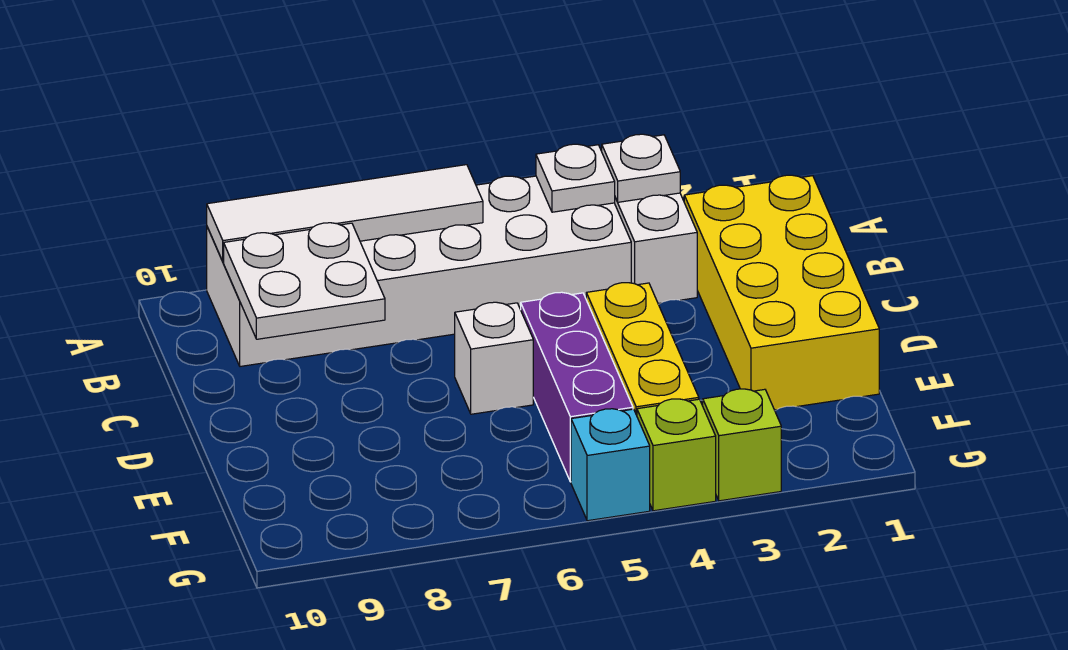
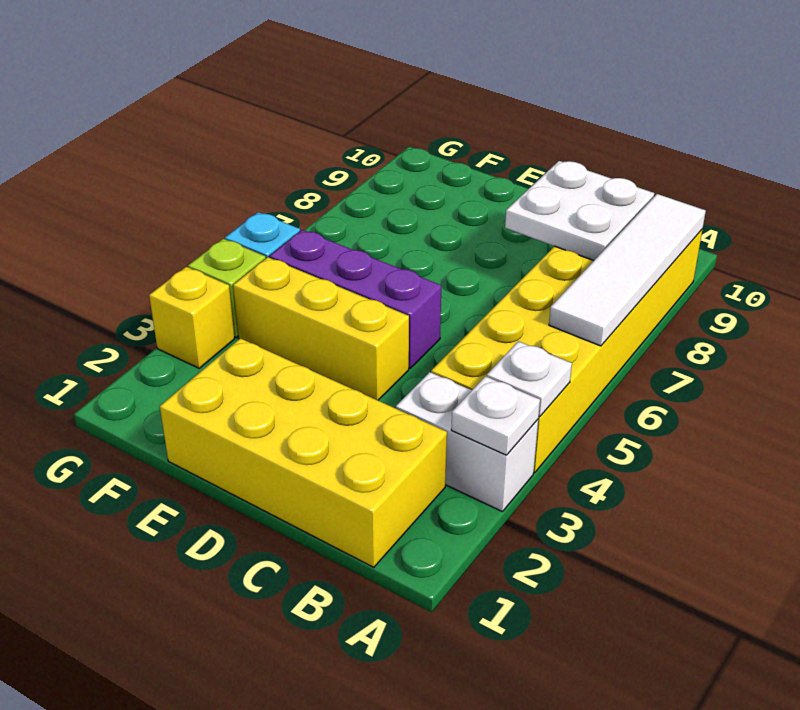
white 2x6 brick [207,176,631,366] -> yellow 2x6 brick [431,229,703,473]
white 1x1 brick [455,302,533,414] -> none
lime 1x1 brick [703,389,781,501] -> yellow 1x1 brick [149,267,235,368]

